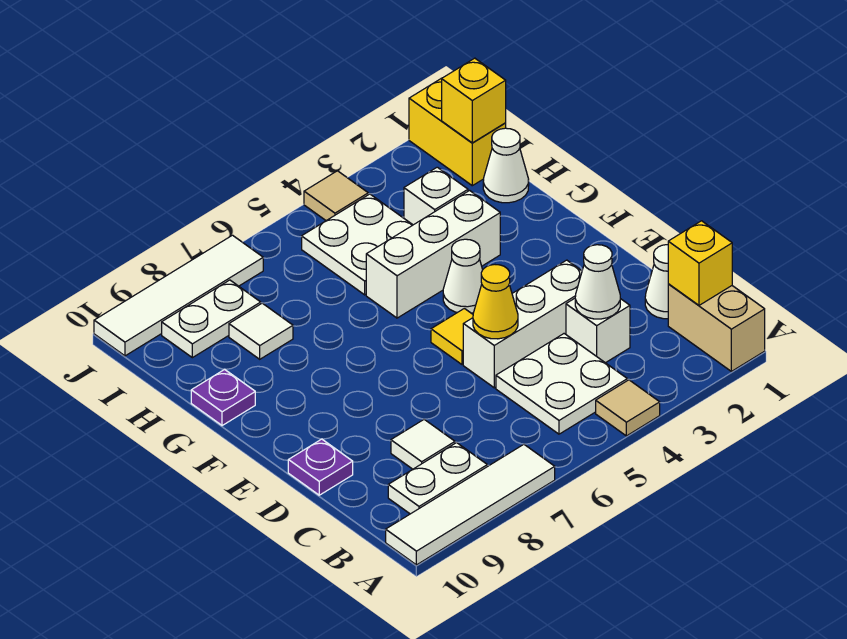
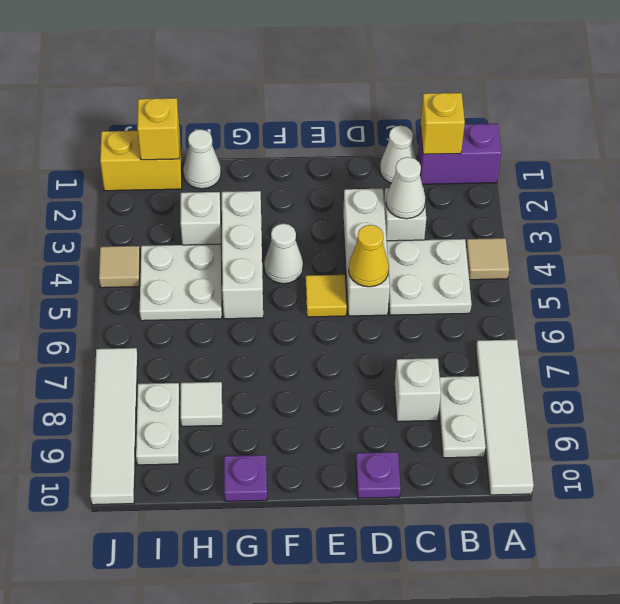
tan 1x2 brick [668,284,765,371] -> purple 1x2 brick [418,124,501,184]
white 1x1 tile [391,420,455,469] -> white 1x1 brick [394,358,441,422]

